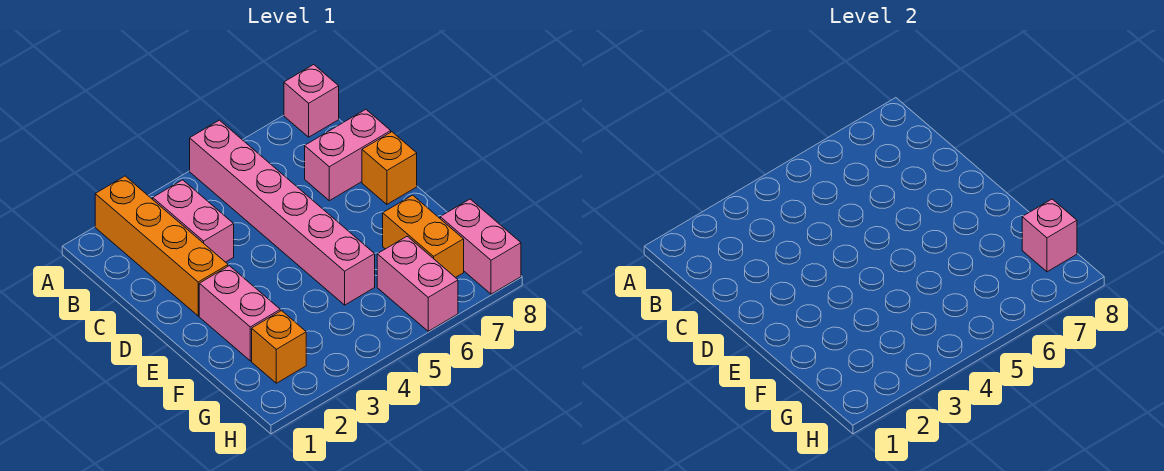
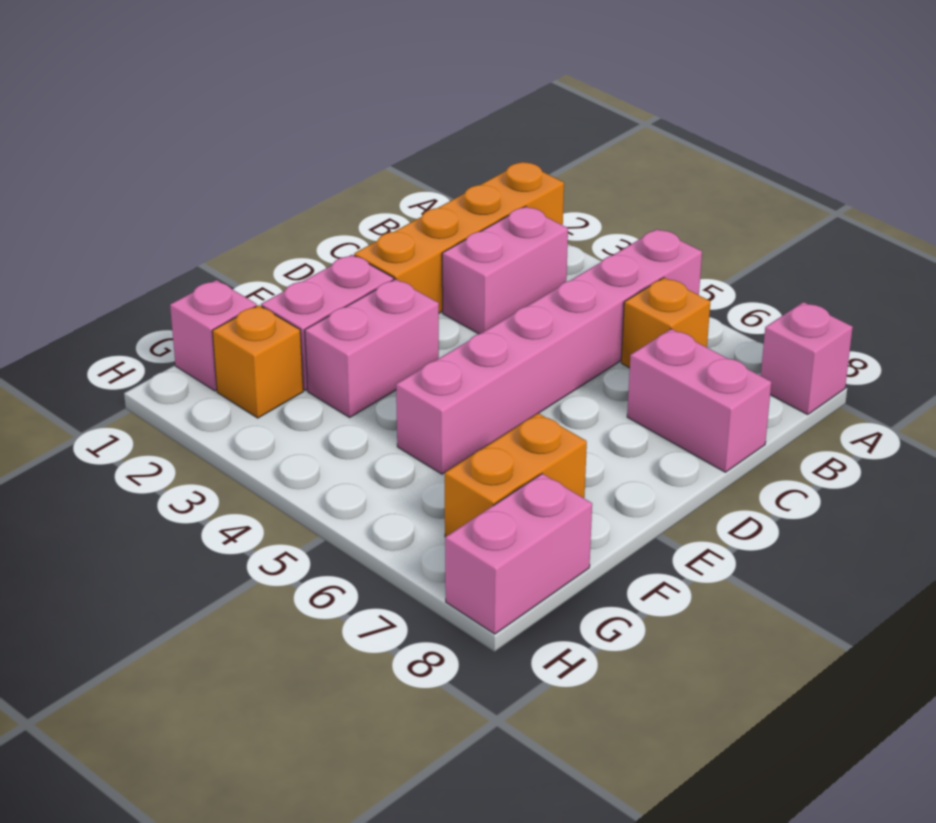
orange 1x1 brick [362,132,417,204] -> orange 1x1 brick moved to [621,278,710,368]
pink 1x2 brick [377,236,458,331] -> pink 1x2 brick moved to [305,279,439,417]
pink 1x1 brick [1022,199,1077,272] -> pink 1x1 brick moved to [170,280,257,391]

